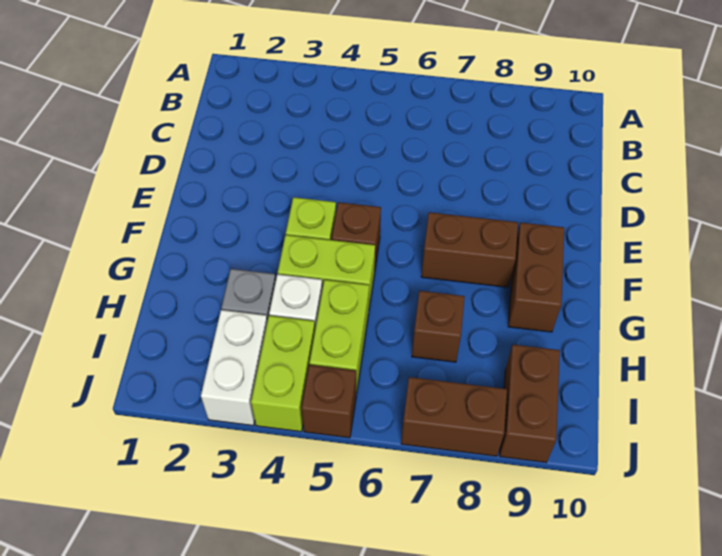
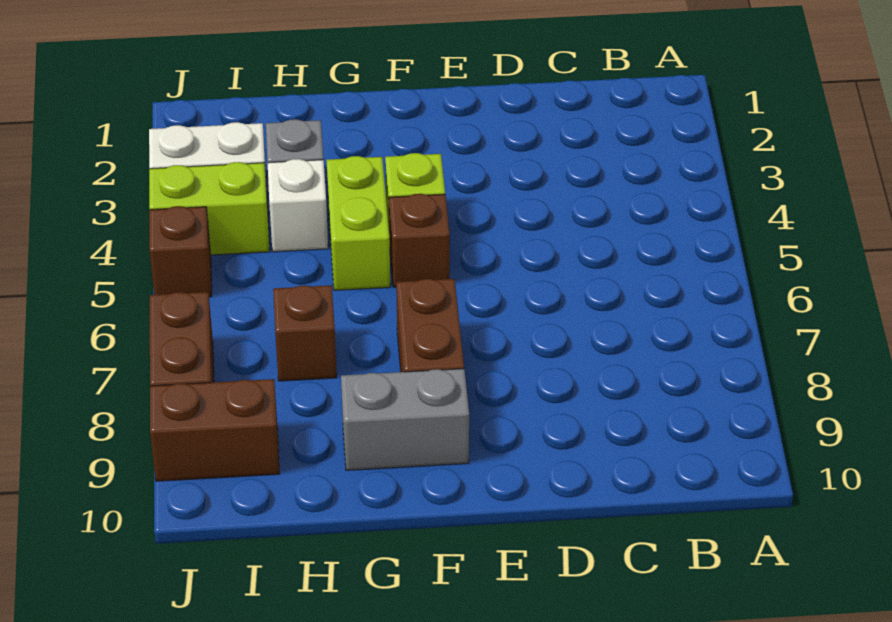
brown 1x2 brick [508,223,564,332] -> grey 1x2 brick [341,369,469,470]
lime 1x2 brick [309,280,369,393] -> none

